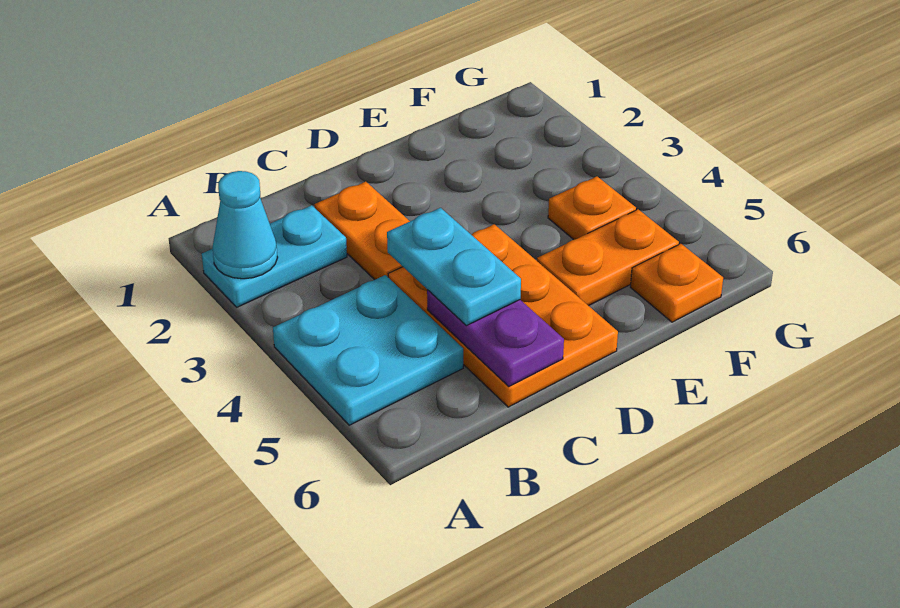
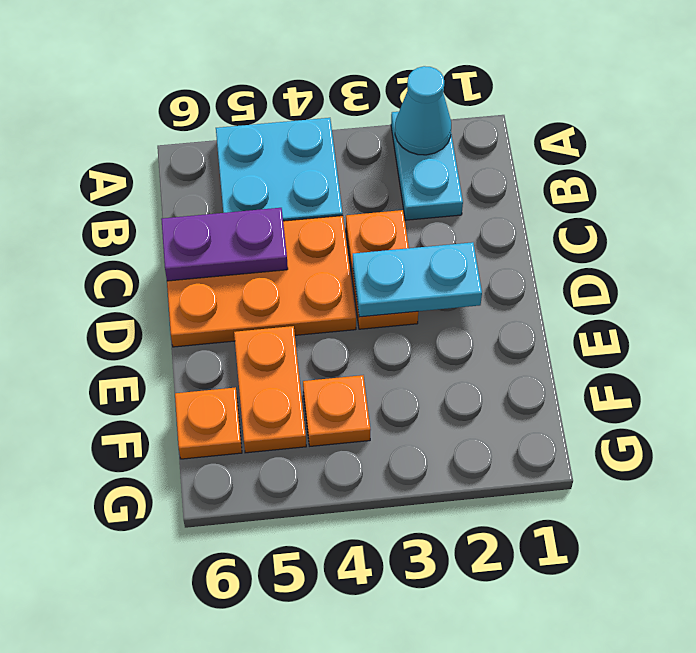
orange 1x2 plate [314,182,410,280] -> orange 1x2 plate turned to [346,210,418,329]
cyan 1x2 plate [387,208,521,326] -> cyan 1x2 plate moved to [353,242,482,317]

